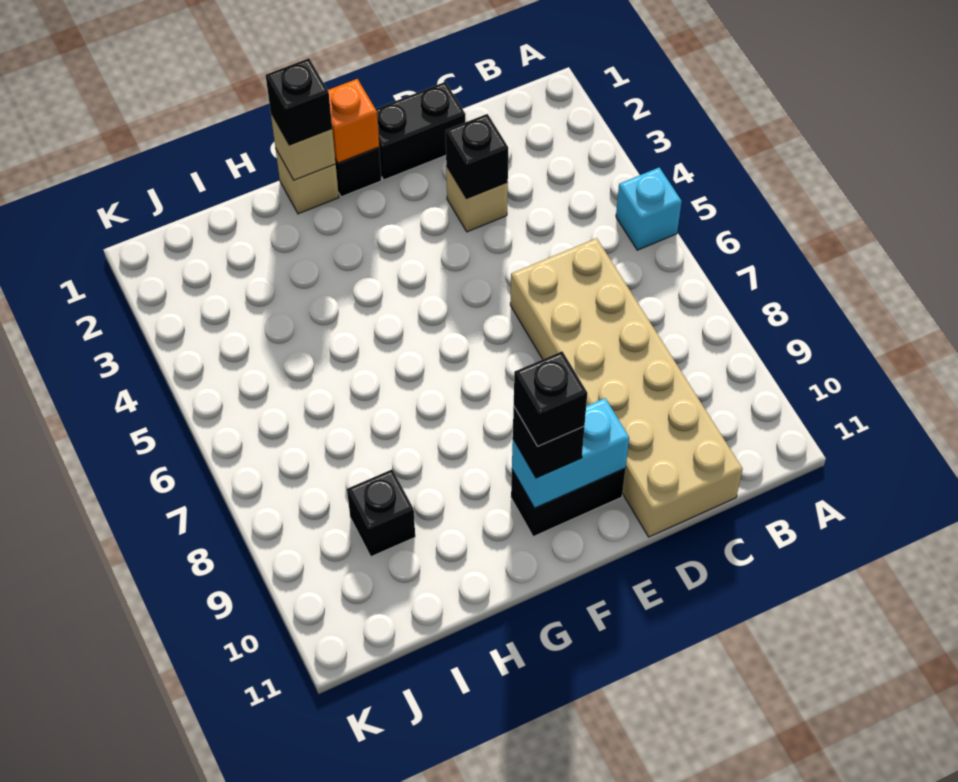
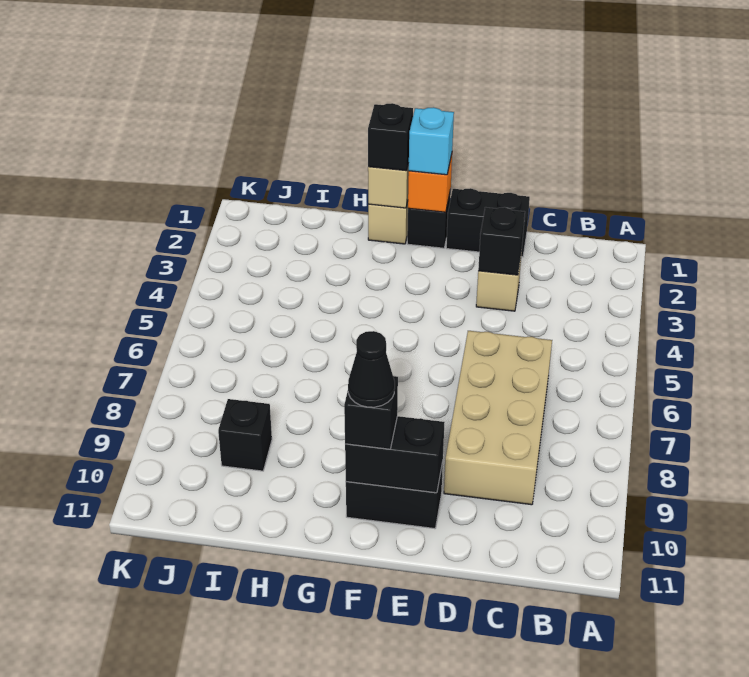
cyan 1x1 brick [616,168,682,250] -> cyan 1x1 brick moved to [409,107,454,175]
tan 2x6 brick [510,238,743,537] -> tan 2x4 brick [444,331,552,505]
cyan 1x2 brick [512,398,629,508] -> black 1x2 brick [345,416,445,493]
black 1x1 brick [514,351,587,446] -> black 1x1 cone [348,331,395,407]

